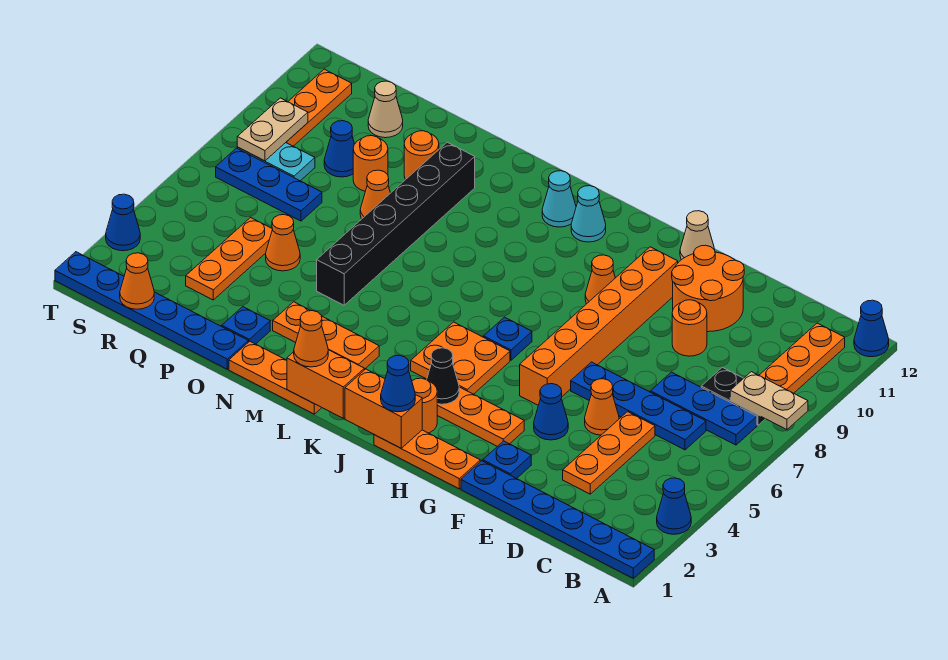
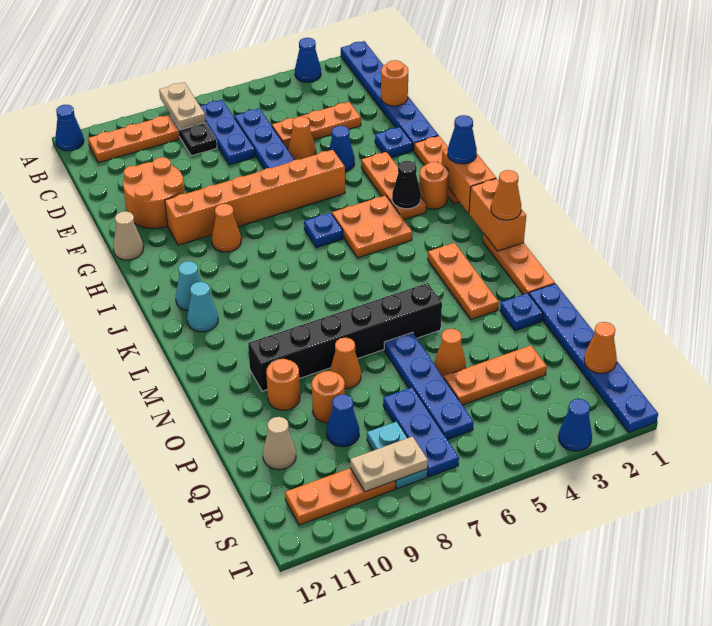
orange 1x1 round brick [672,300,707,356] -> orange 1x1 round brick moved to [381,60,408,106]
none -> blue 1x4 plate [384,332,474,440]

